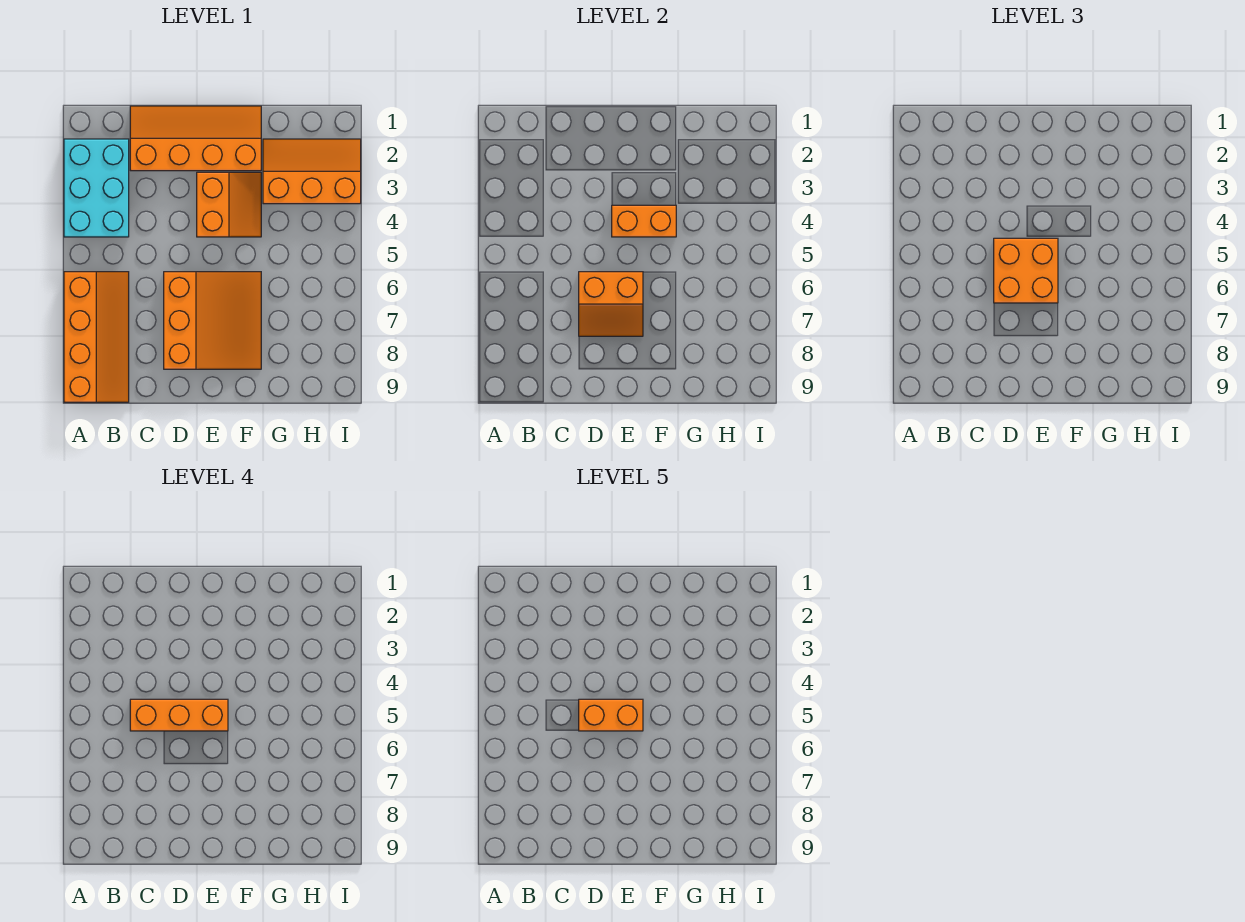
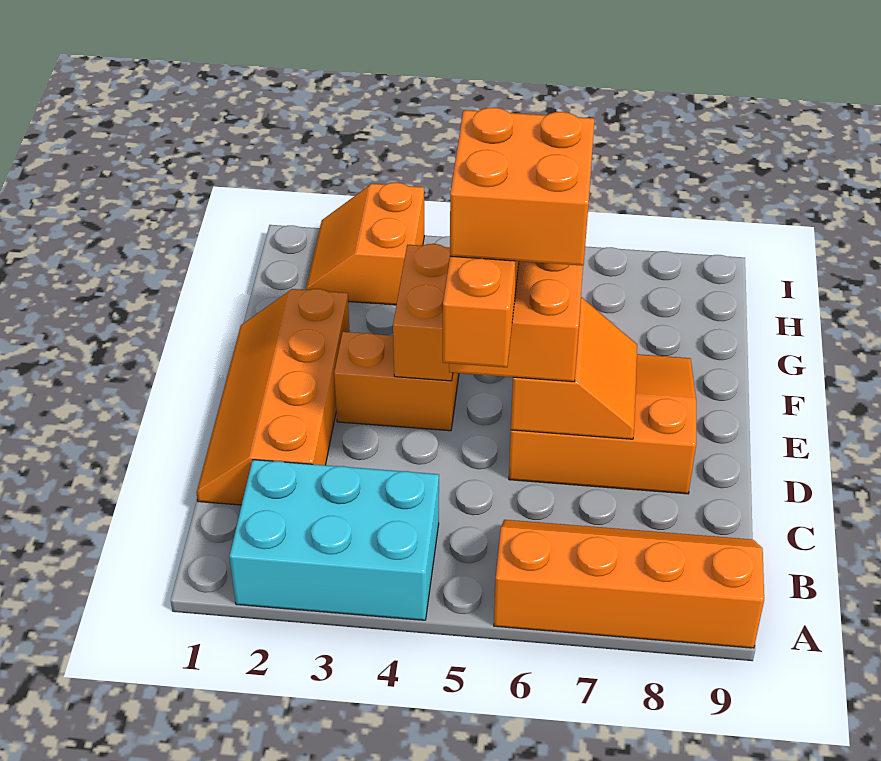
orange 1x2 brick [579,699,643,731] -> orange 2x2 brick [450,107,594,266]
orange 2x3 slope [263,139,361,204] -> orange 2x2 slope [306,182,424,305]

